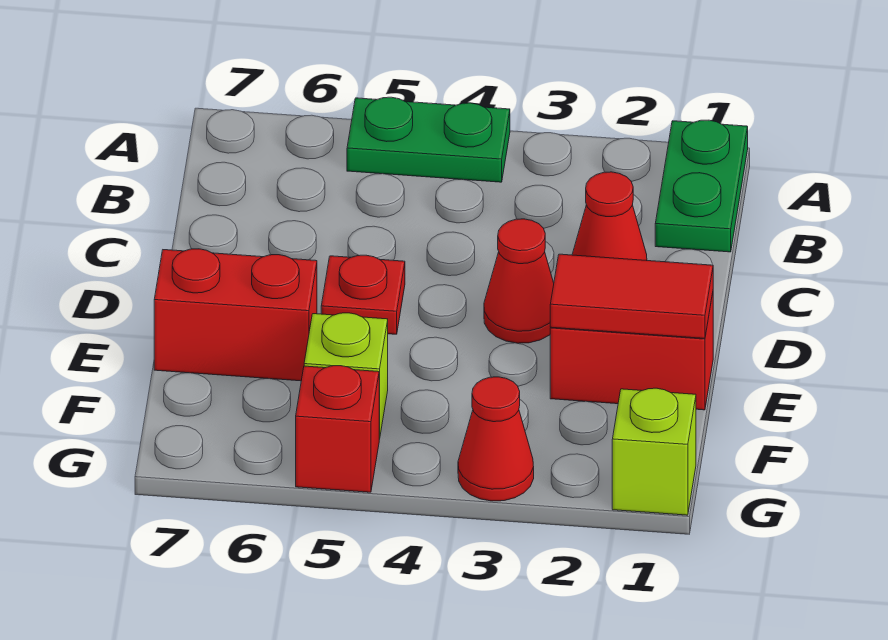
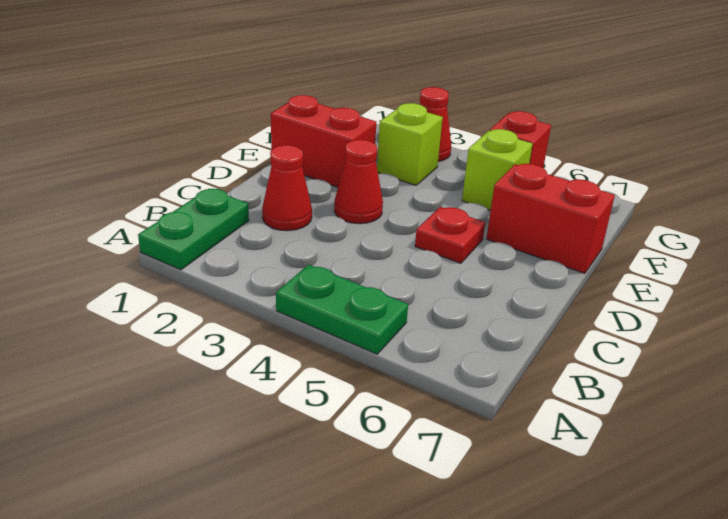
red 1x2 tile [550,254,713,338] -> none
lime 1x1 brick [612,388,696,515] -> lime 1x1 brick moved to [377,103,443,185]

